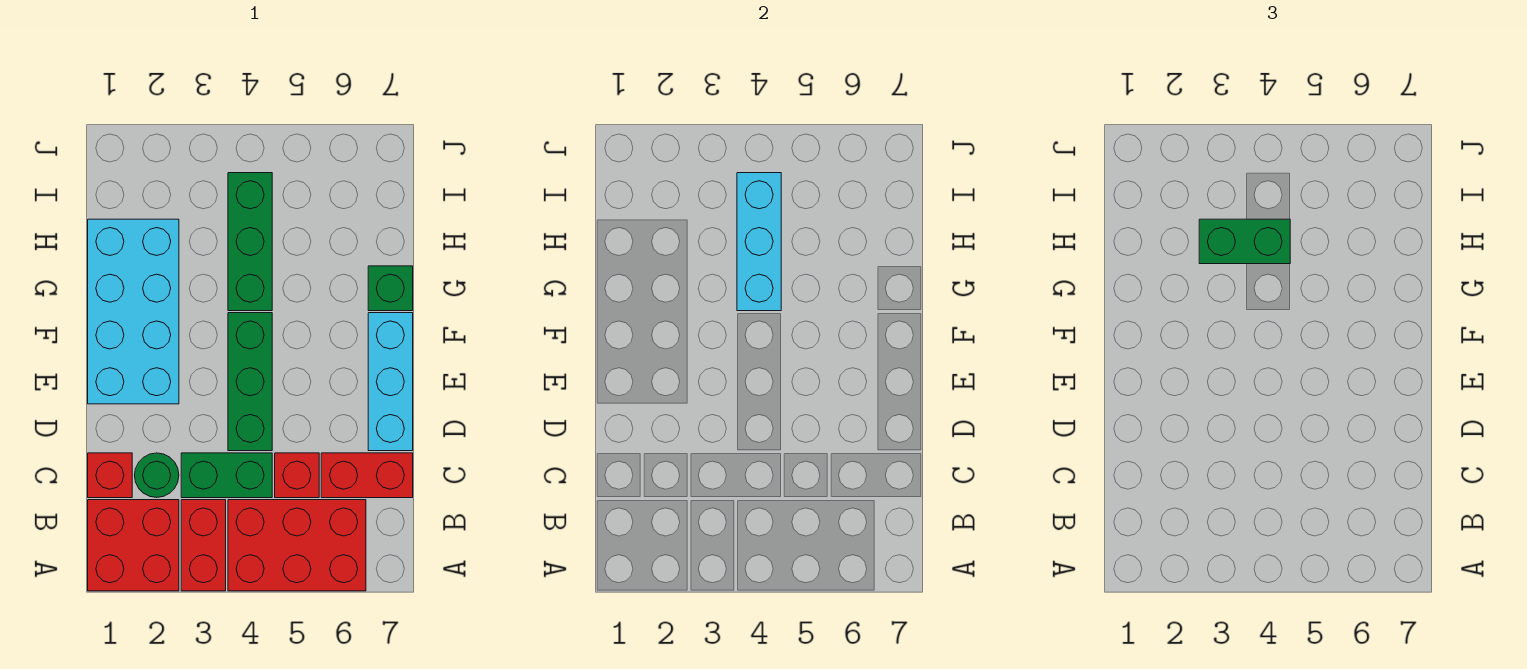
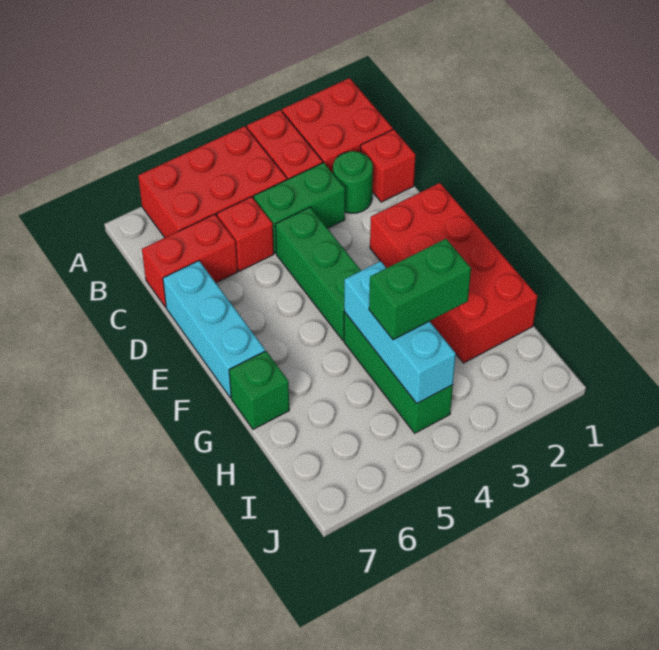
cyan 2x4 brick [88,219,179,404] -> red 2x4 brick [370,183,537,363]

